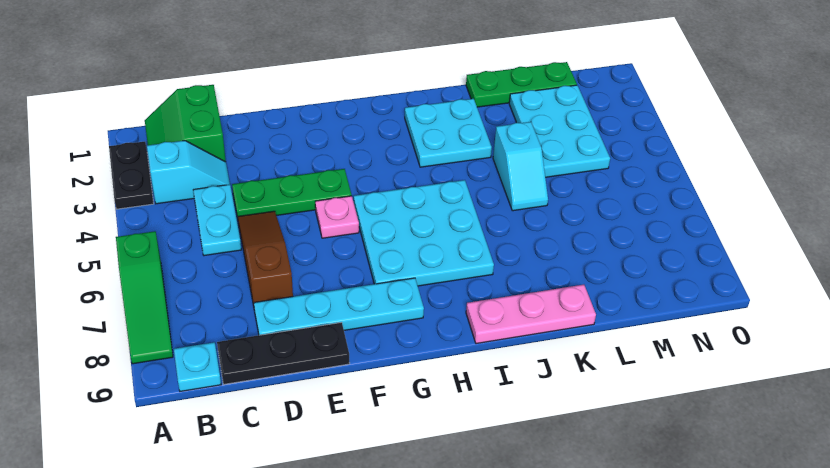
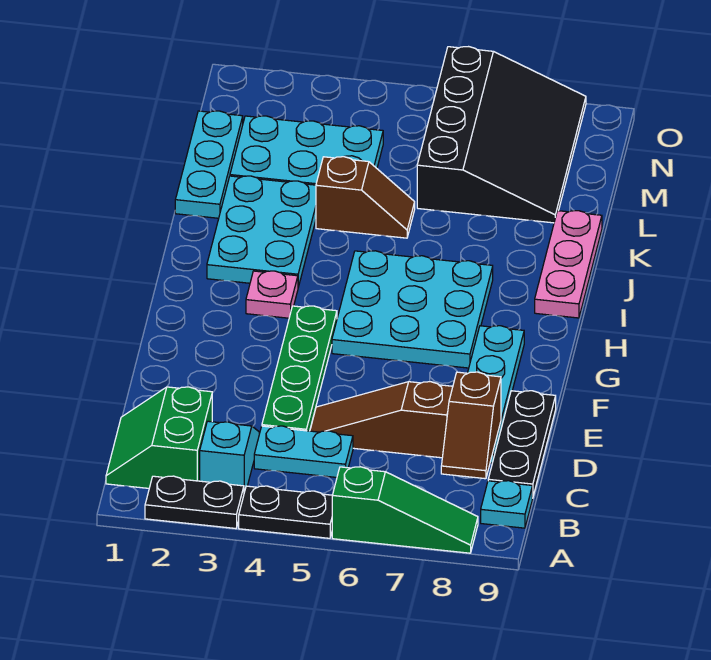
none -> black 1x2 plate [239,486,332,538]
green 2x2 slope [145,85,226,162] -> green 2x2 slope turned to [106,387,212,488]
none -> brown 1x2 slope [441,372,501,479]
green 1x3 plate [232,169,352,218] -> green 1x4 plate [262,306,337,431]
pink 1x1 plate [315,196,359,238] -> pink 1x1 plate moved to [246,271,298,318]
cyan 2x2 plate [405,99,492,167] -> cyan 2x3 plate [207,176,316,287]
green 1x3 plate [466,62,577,107] -> cyan 1x3 plate [175,111,243,218]
cyan 1x2 slope [493,122,548,211] -> brown 1x2 slope [316,157,415,238]
none -> black 3x4 slope [417,47,586,223]

